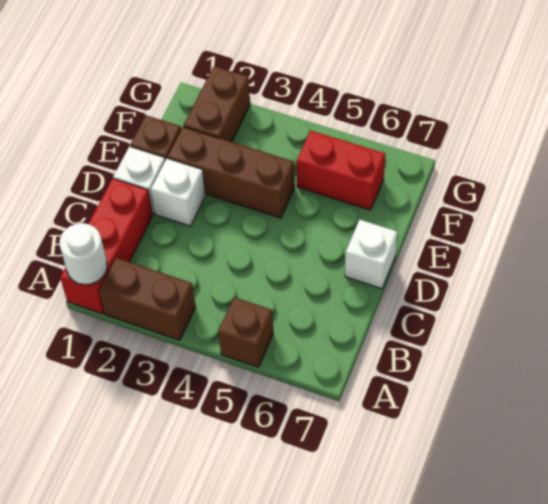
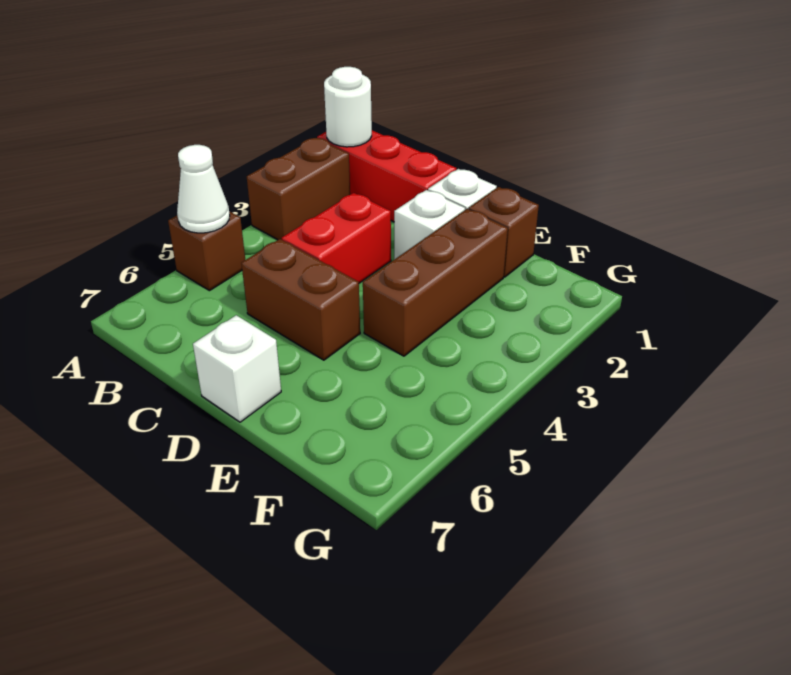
none -> white 1x1 cone [177,145,230,233]
brown 1x2 brick [184,66,250,142] -> brown 1x2 brick moved to [241,239,360,360]
red 1x2 brick [297,130,385,210] -> red 1x2 brick moved to [282,193,391,283]

